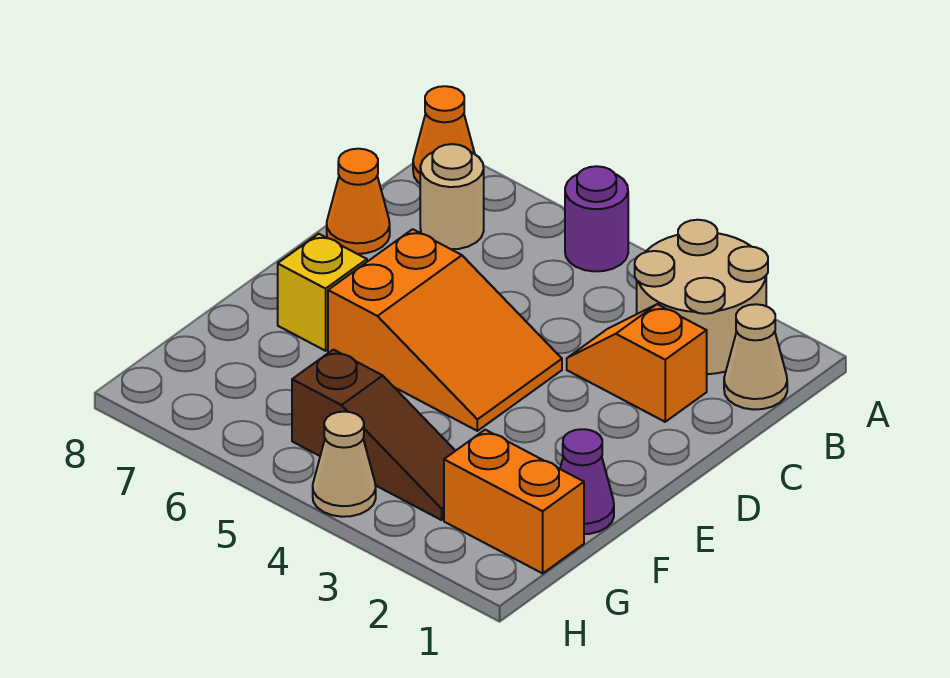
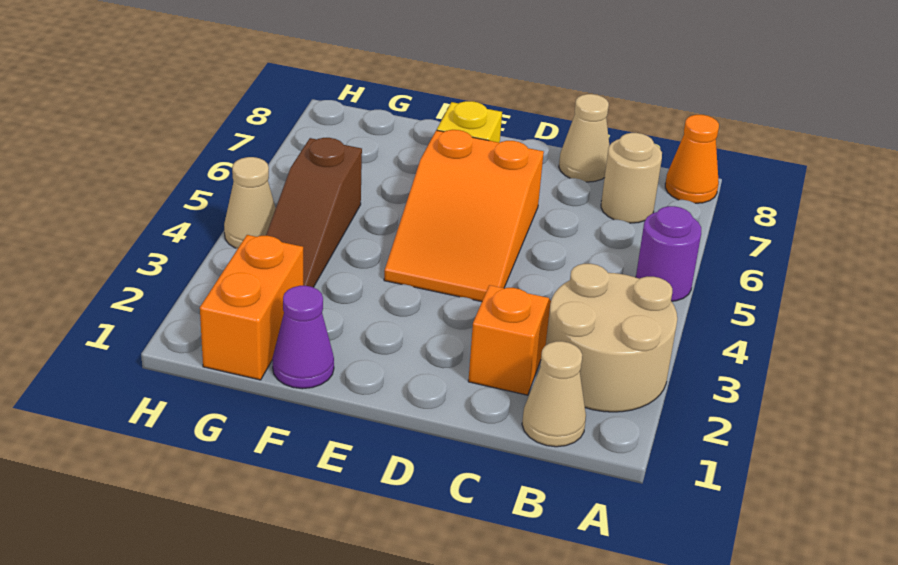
orange 1x1 cone [327,149,390,254] -> tan 1x1 cone [559,94,609,182]

